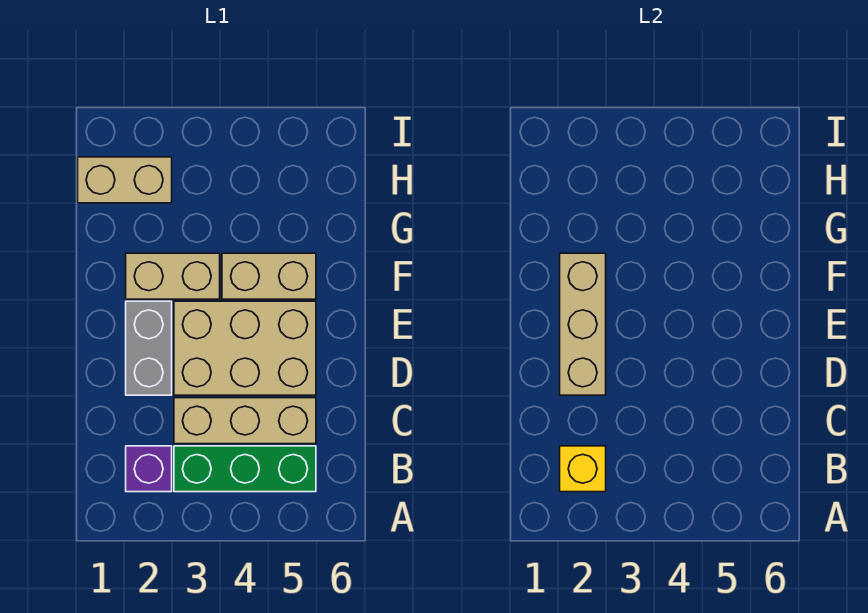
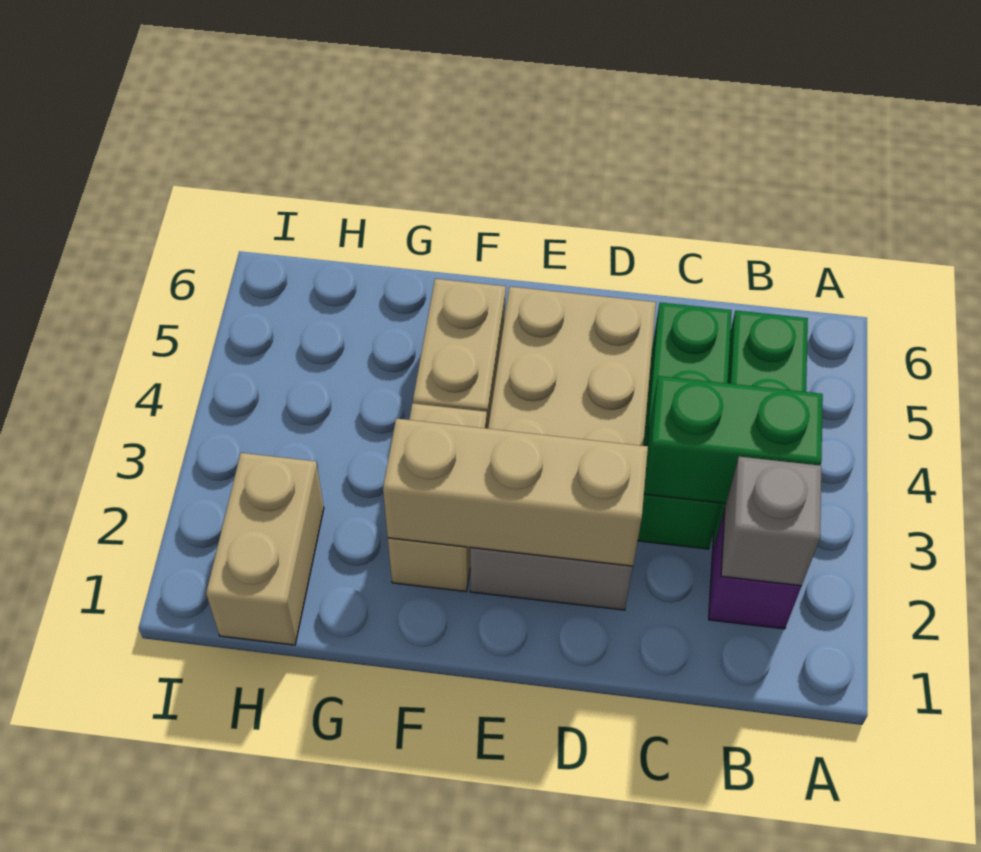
yellow 1x1 brick [560,446,606,492] -> grey 1x1 brick [721,457,821,586]
none -> green 1x2 brick [644,376,823,504]
tan 1x3 brick [174,398,316,444] -> green 1x3 brick [638,302,732,549]

